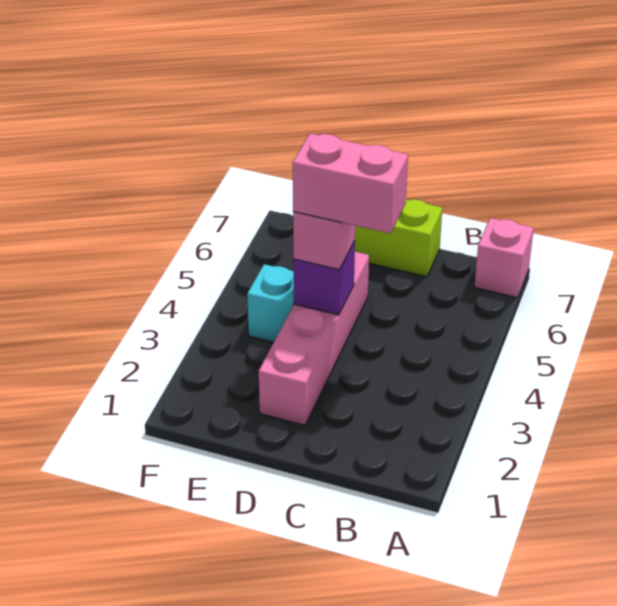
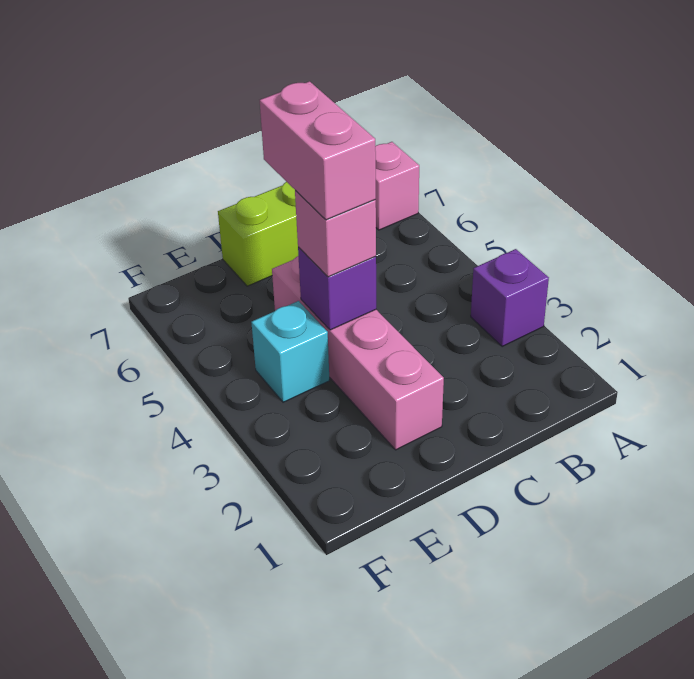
none -> purple 1x1 brick [471,249,549,347]
pink 1x2 brick [293,133,408,233] -> pink 1x2 brick turned to [260,81,376,220]

